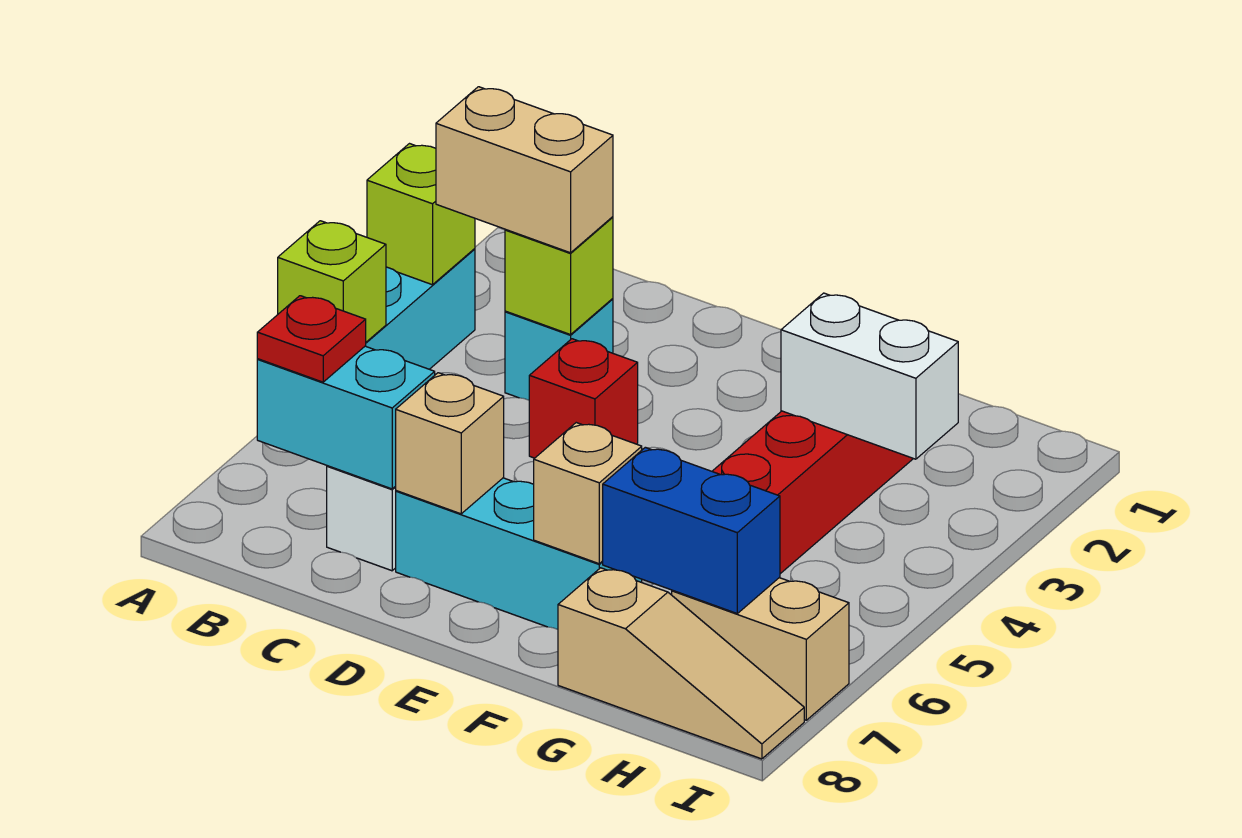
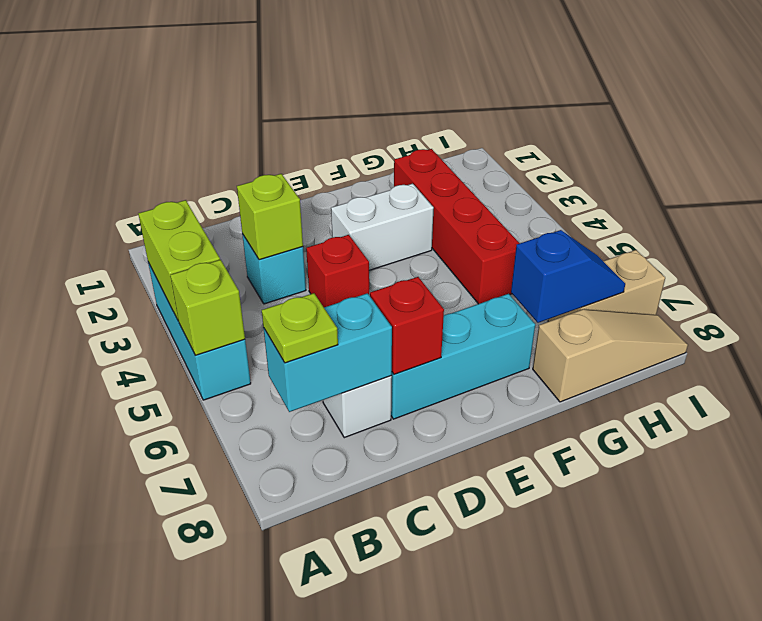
lime 1x1 brick [367,144,475,285] -> lime 1x2 brick [138,200,220,321]
tan 1x2 brick [436,87,613,253] -> none
red 1x1 plate [257,296,366,382] -> lime 1x1 plate [262,293,338,363]
tan 1x1 brick [396,373,504,514] -> red 1x1 brick [370,277,444,374]
tan 1x1 brick [534,423,642,564] -> none
white 1x2 brick [781,293,958,459] -> white 1x2 brick moved to [331,184,434,270]
blue 1x2 brick [603,447,780,613] -> blue 1x2 slope [511,230,625,323]

